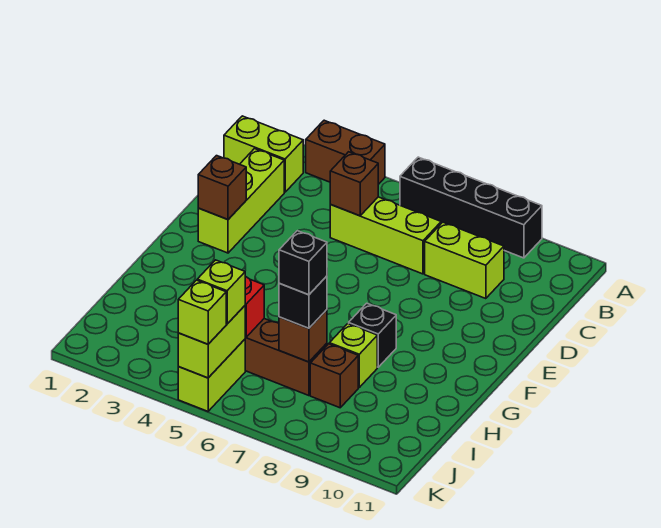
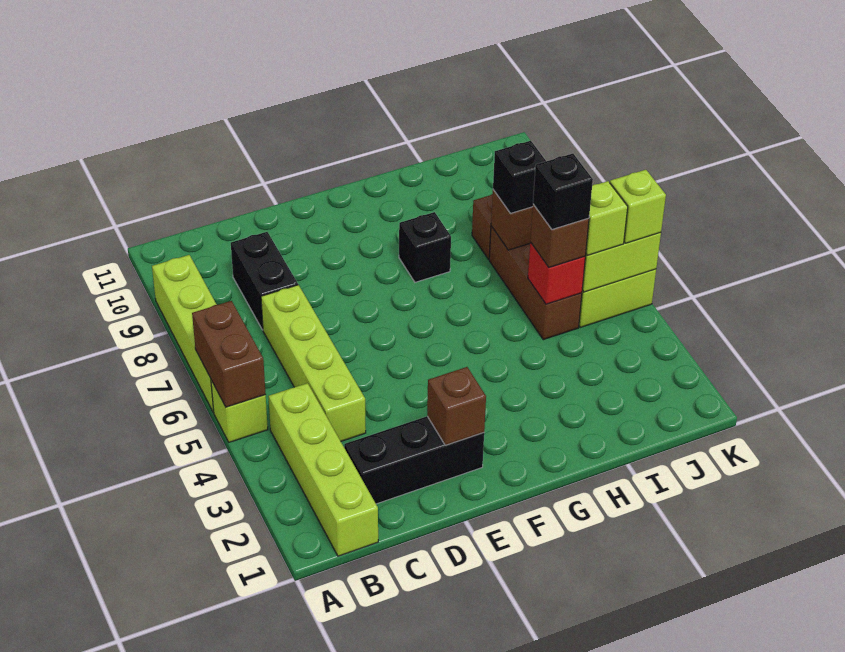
brown 1x2 brick [306,120,385,184] -> brown 1x2 brick moved to [192,301,266,407]
black 1x4 brick [400,157,542,258] -> lime 1x4 brick [152,255,217,412]
lime 1x2 brick [224,116,303,192] -> lime 1x4 brick [268,383,378,556]
lime 1x3 brick [198,149,284,253] -> black 1x3 brick [344,416,484,504]
lime 1x3 brick [330,197,441,274] -> lime 1x4 brick [261,285,366,441]
brown 1x1 brick [330,152,378,216] -> brown 1x1 brick moved to [530,204,589,267]
lime 1x2 brick [425,222,504,299] -> black 1x2 brick [231,232,298,330]
lime 1x1 brick [329,324,377,387] -> lime 1x1 brick moved to [211,380,268,442]
black 1x1 brick [279,231,327,295] -> black 1x1 brick moved to [533,154,593,229]

